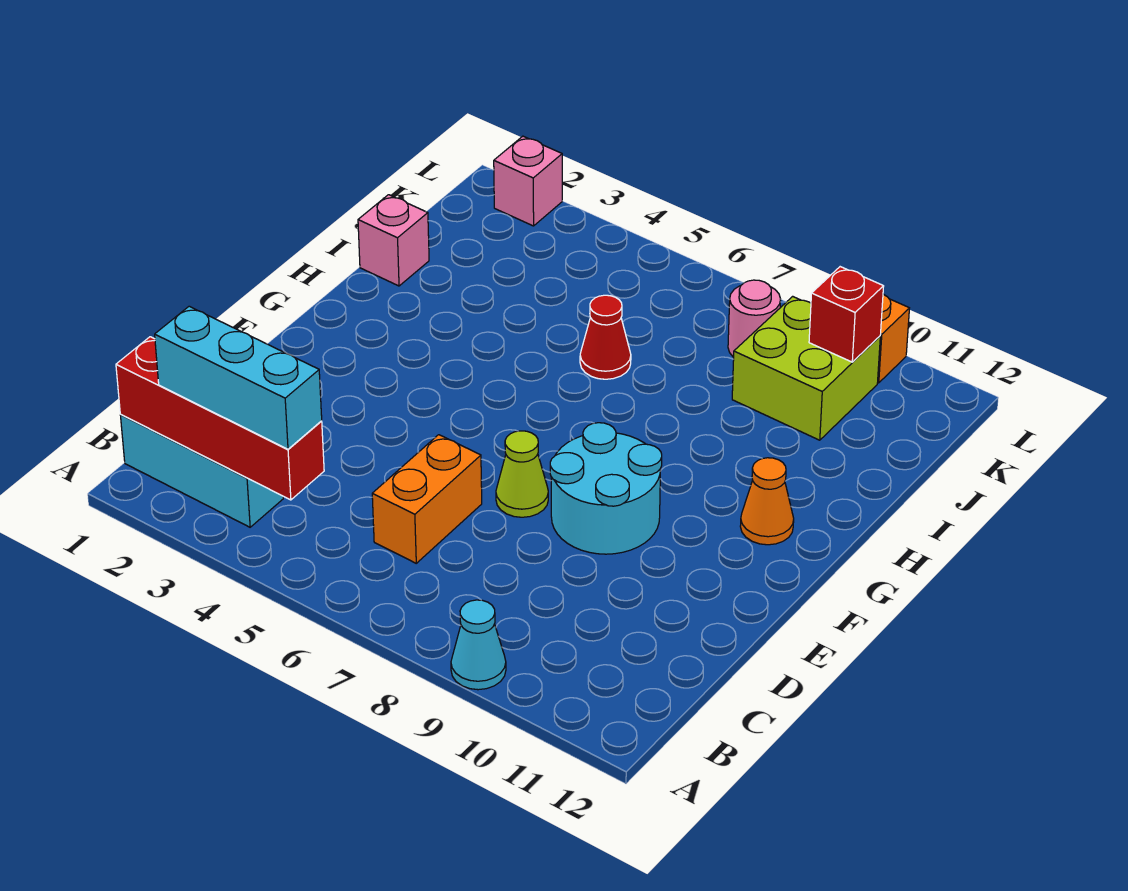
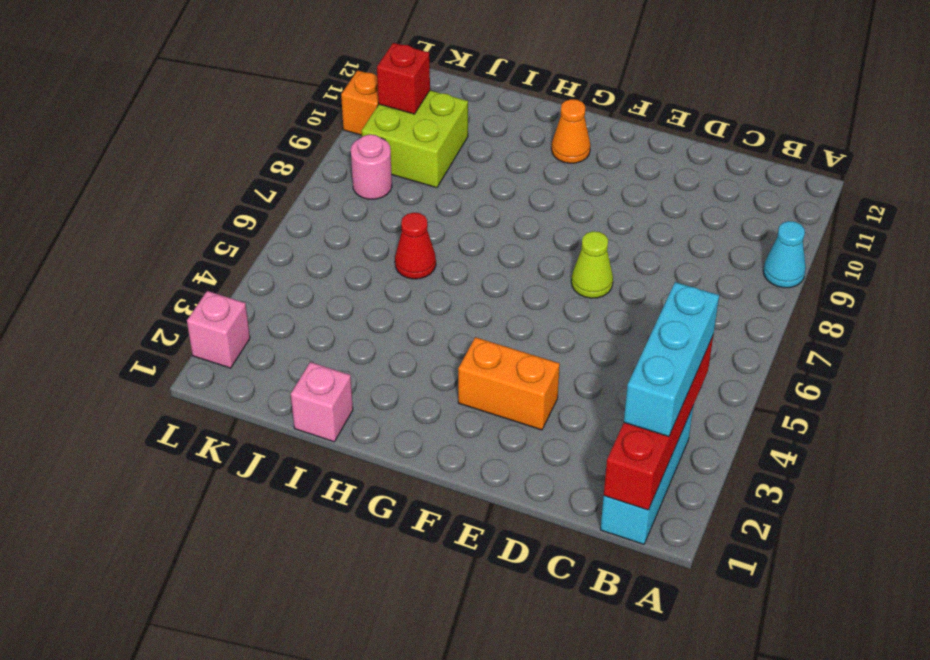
orange 1x2 brick [372,435,482,563] -> orange 1x2 brick moved to [458,337,560,430]
cyan 2x2 round brick [550,423,662,554] -> none

